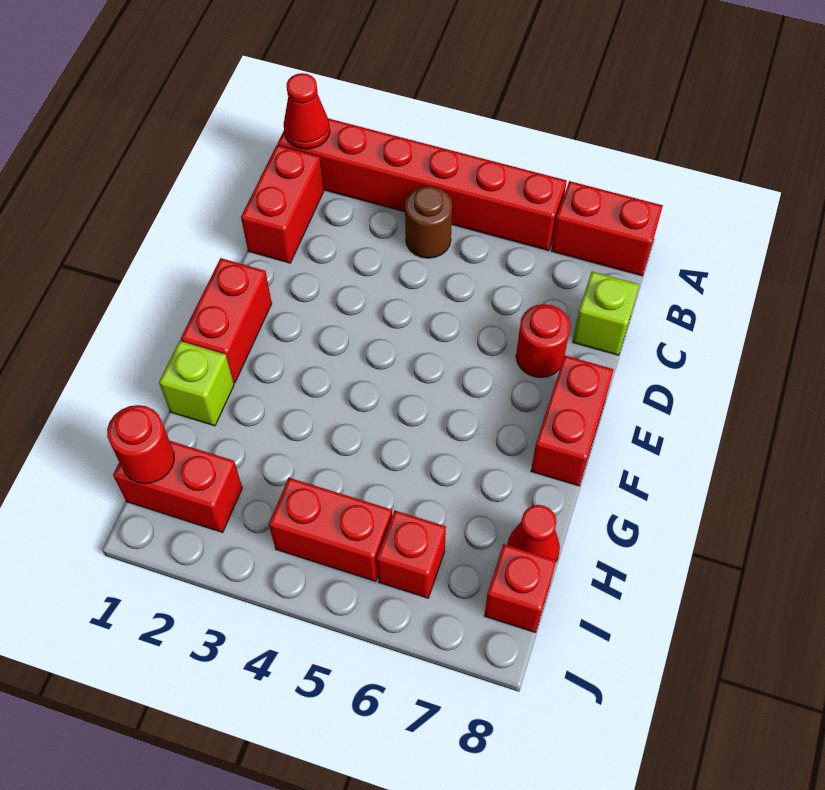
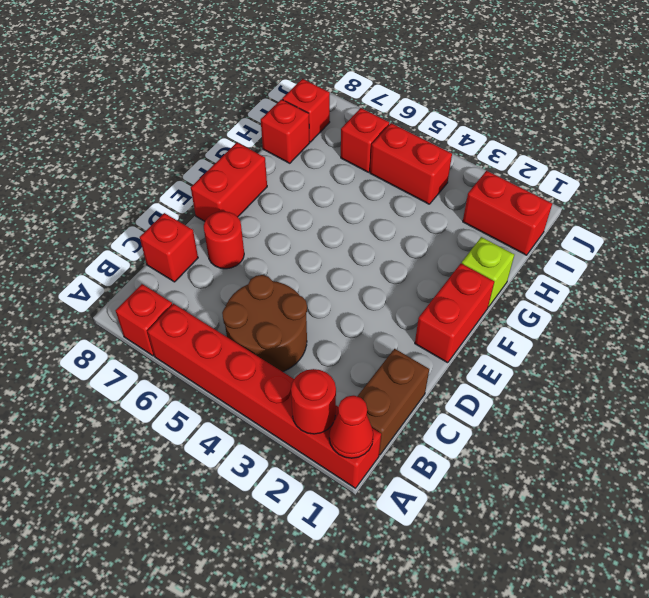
red 1x2 brick [551,181,663,276] -> red 1x1 brick [115,284,172,356]
red 1x2 brick [241,145,324,263] -> brown 1x2 brick [357,349,429,455]
brown 1x1 round brick [405,186,452,258] -> brown 2x2 round brick [222,275,307,372]
lime 1x1 brick [573,272,639,355] -> red 1x1 brick [140,213,198,282]
red 1x1 cone [508,505,560,561] -> red 1x1 brick [261,99,310,163]
red 1x1 round brick [107,405,174,484] -> red 1x1 round brick moved to [291,369,336,434]

